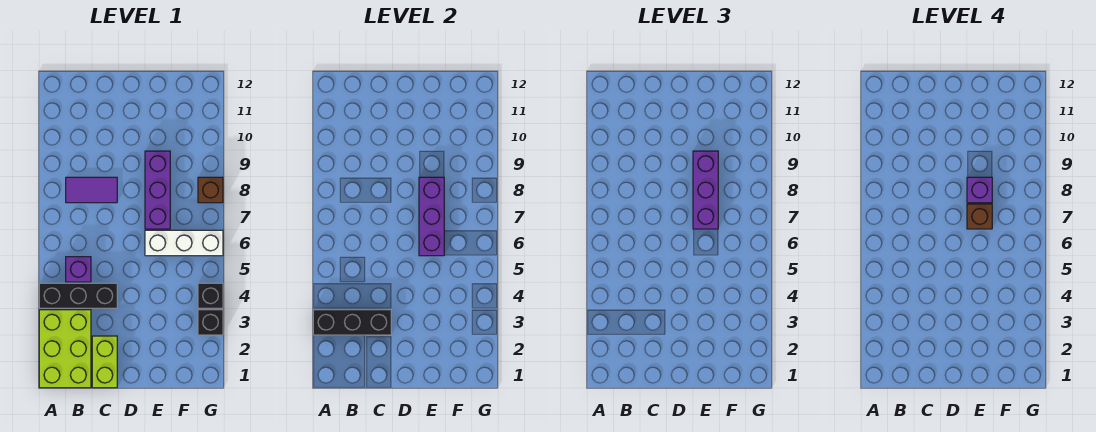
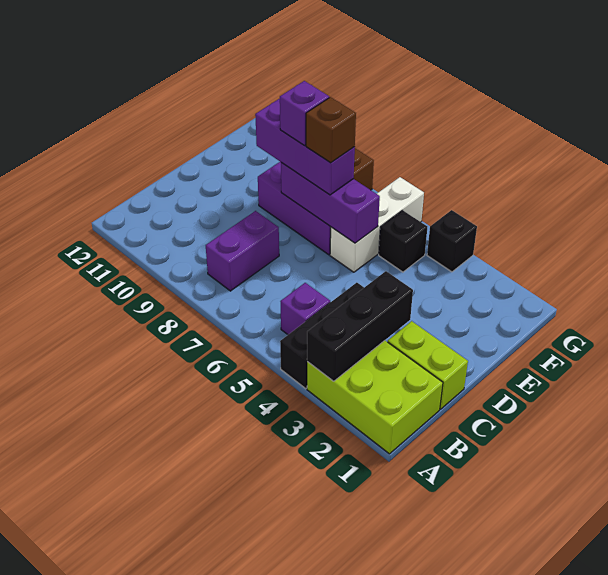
purple 1x2 tile [66,177,117,203] -> purple 1x2 brick [206,211,279,291]
black 1x1 brick [198,310,223,335] -> black 1x1 brick moved to [379,210,427,272]

